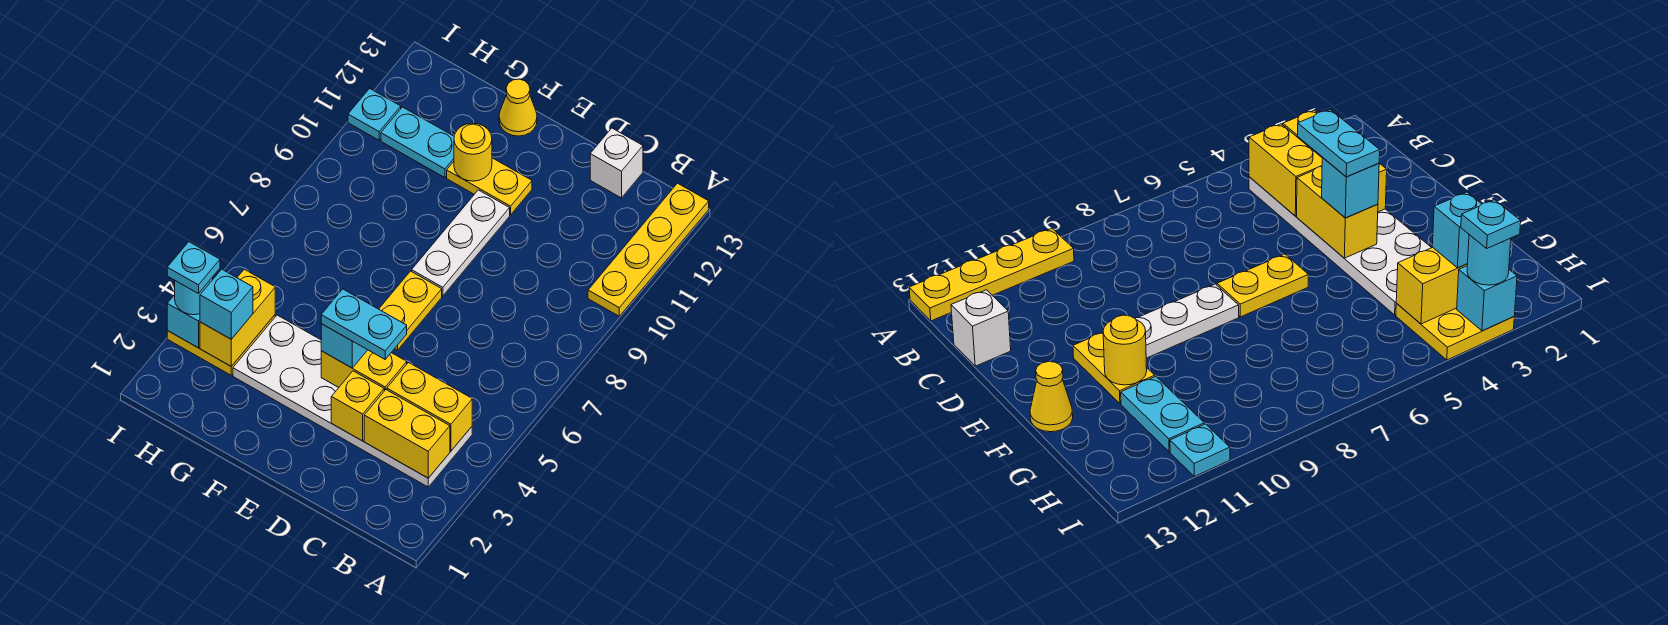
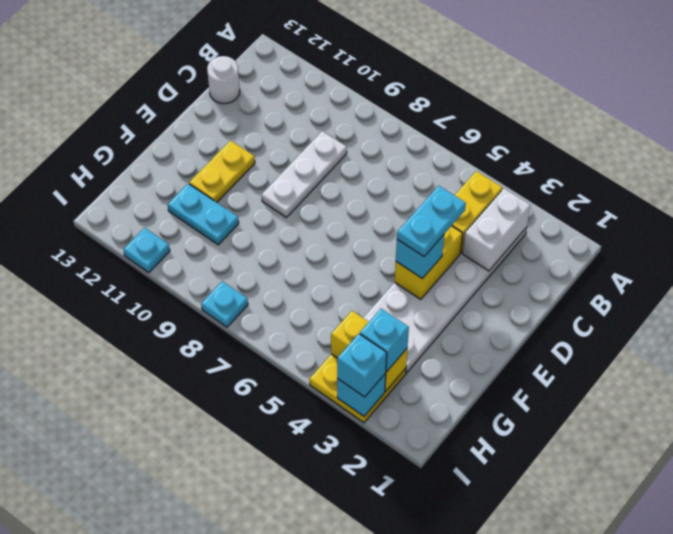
yellow 1x4 plate [588,183,709,316] -> none
yellow 1x2 brick [364,390,450,478] -> white 1x2 brick [463,189,531,271]
white 1x1 brick [590,128,643,198] -> white 1x1 round brick [207,56,240,104]
yellow 1x1 brick [331,371,384,441] -> none
yellow 1x2 plate [379,271,442,350] -> none
white 1x3 plate [412,190,510,296] -> white 1x3 plate turned to [262,131,347,218]
yellow 1x1 round brick [454,123,492,181] -> none
yellow 1x1 cone [499,79,537,136] -> none
cyan 1x2 plate [381,107,454,178] -> cyan 1x2 plate turned to [168,184,239,245]
cyan 1x1 round brick [175,277,213,315] -> cyan 1x1 brick [337,334,387,397]
cyan 1x1 plate [167,242,220,294] -> cyan 1x1 plate moved to [201,281,248,327]

